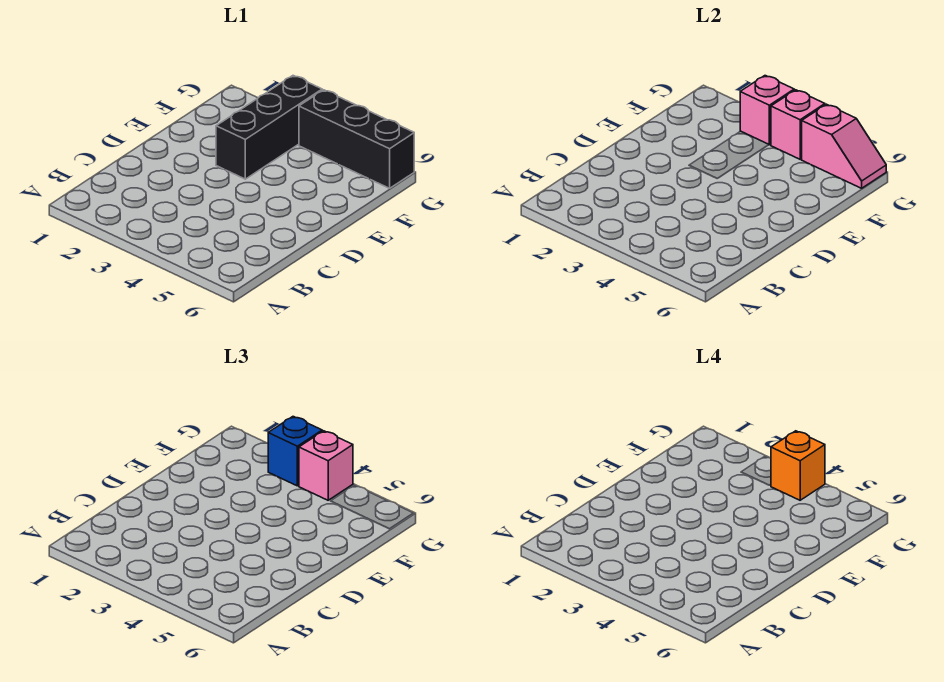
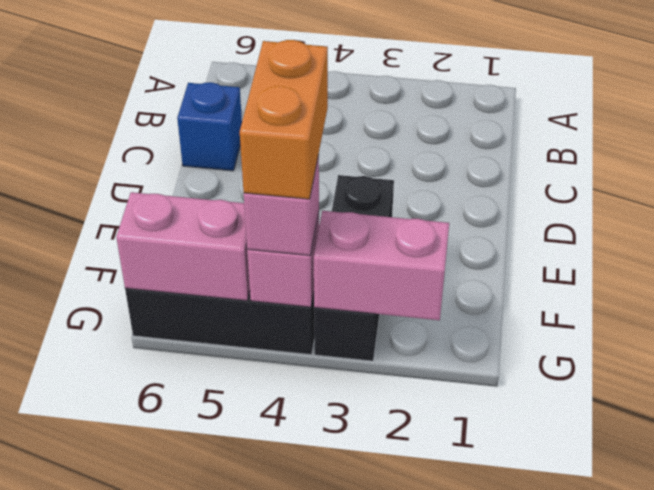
pink 1x1 brick [740,76,794,145] -> pink 1x2 brick [314,211,449,320]
blue 1x1 brick [268,417,322,486] -> blue 1x1 brick moved to [177,82,242,171]
orange 1x1 brick [771,431,825,500] -> orange 1x2 brick [240,40,328,199]
pink 1x2 slope [801,104,886,188] -> pink 1x2 brick [116,192,250,301]

